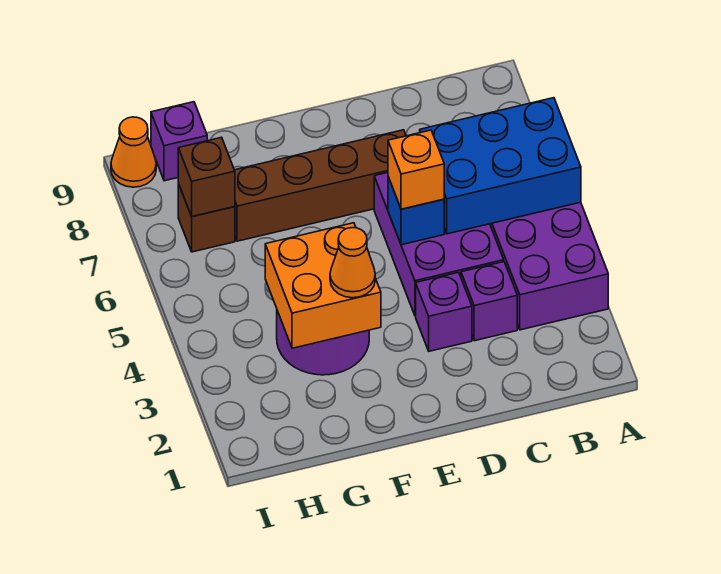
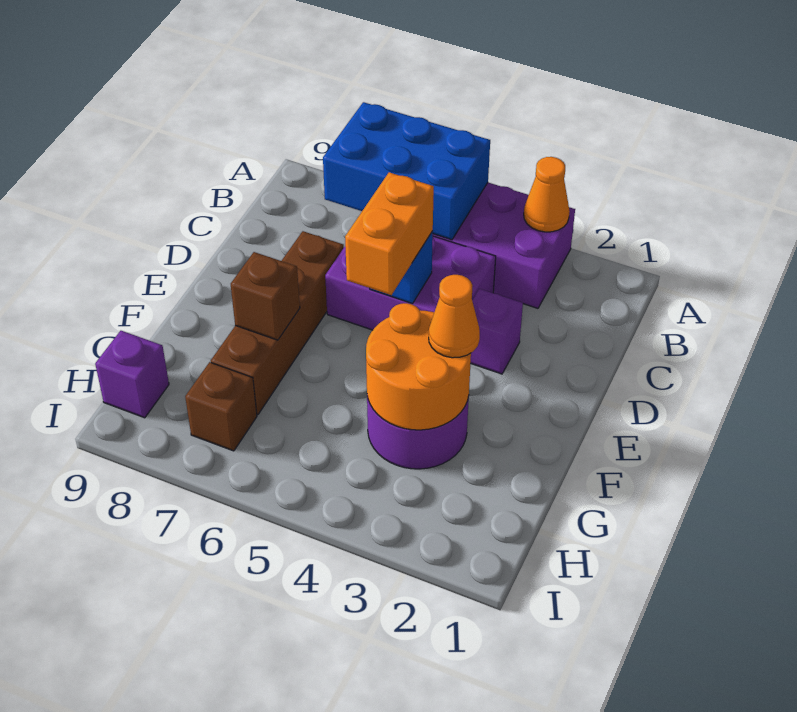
blue 2x3 brick [420,98,581,234] -> blue 2x3 brick turned to [323,102,490,240]
purple 1x1 brick [461,262,517,341] -> none
orange 1x1 brick [388,130,444,209] -> orange 1x2 brick [345,172,434,295]
orange 2x2 brick [265,223,381,348] -> orange 2x2 round brick [366,303,471,430]
brown 1x1 brick [178,137,235,217] -> brown 1x1 brick moved to [231,252,300,340]
orange 1x1 cone [111,117,156,187] -> orange 1x1 cone moved to [524,157,570,232]

